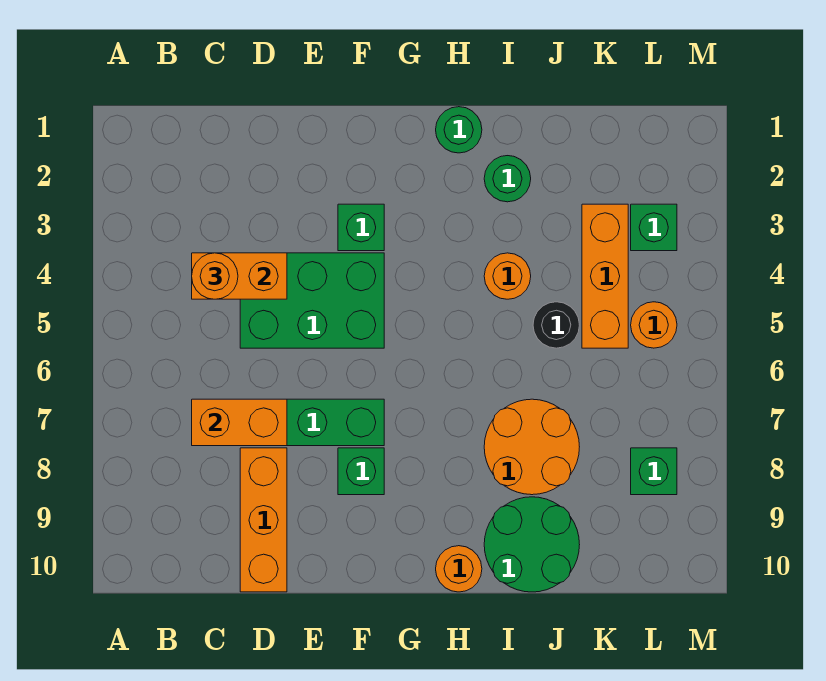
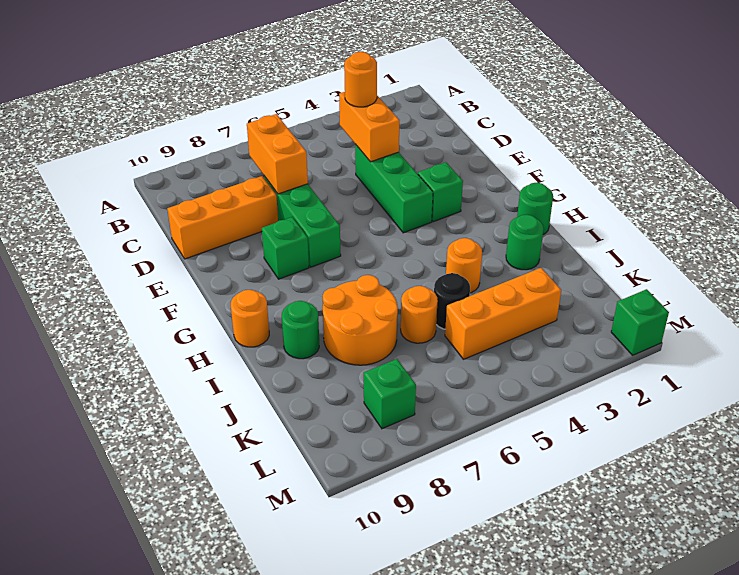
green 2x3 brick [240,253,384,348] -> green 1x3 brick [355,144,433,233]
green 2x2 round brick [484,497,580,592] -> green 1x1 round brick [282,301,319,359]
green 1x1 brick [631,204,677,251] -> green 1x1 brick moved to [611,289,669,355]
orange 1x1 round brick [631,302,677,348] -> orange 1x1 round brick moved to [401,286,438,343]

